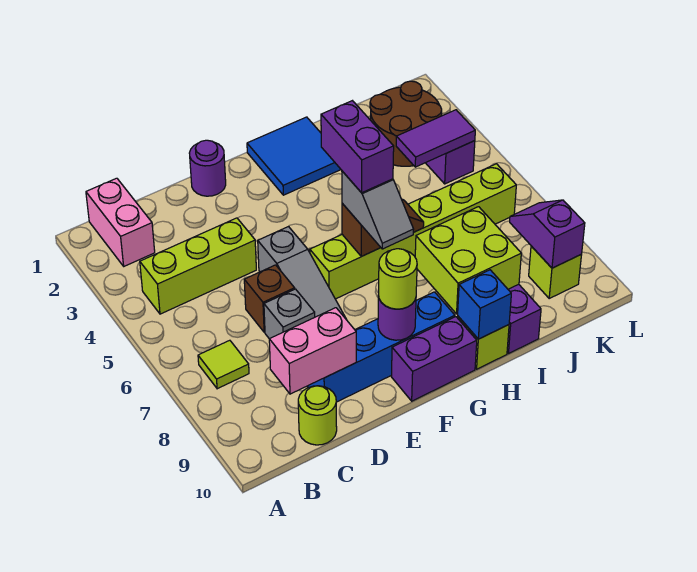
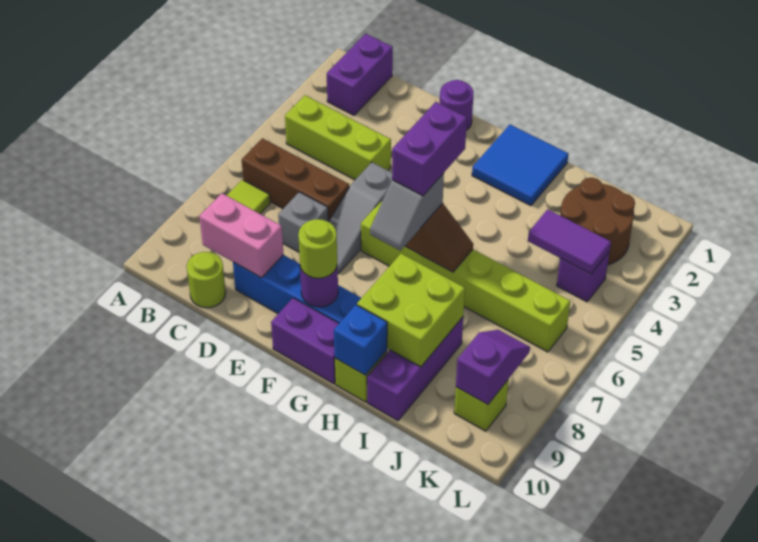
pink 1x2 brick [86,178,155,266] -> purple 1x2 brick [327,34,393,115]
brown 1x1 brick [244,265,295,332] -> brown 1x3 brick [242,138,349,222]

